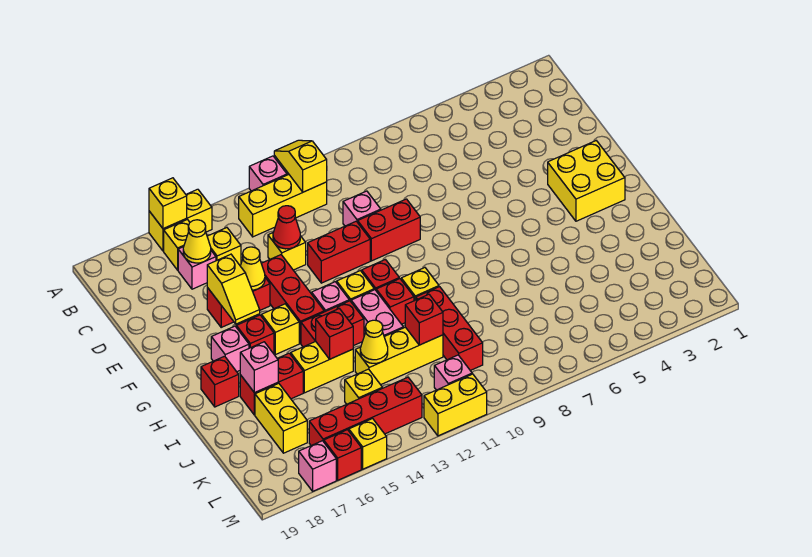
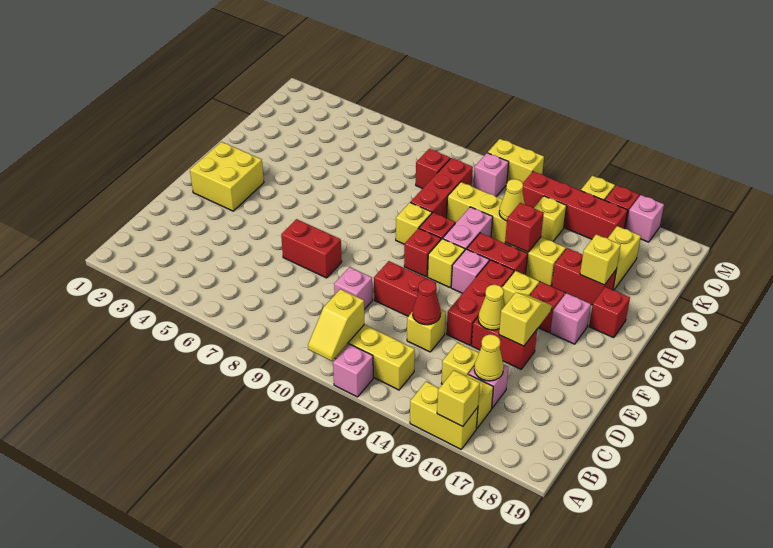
red 1x2 brick [358,199,420,261] -> red 1x2 brick moved to [281,219,342,278]
pink 1x1 brick [240,342,278,393] -> yellow 1x1 brick [580,234,621,285]
red 1x1 brick [405,294,443,345] -> red 1x1 brick moved to [416,149,450,188]

